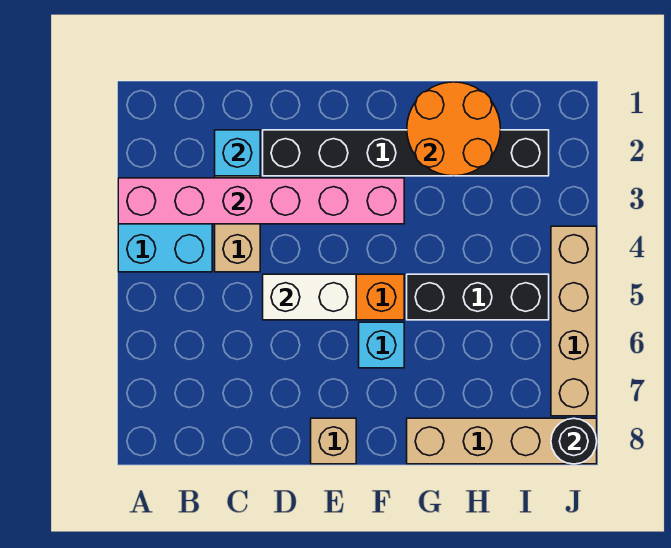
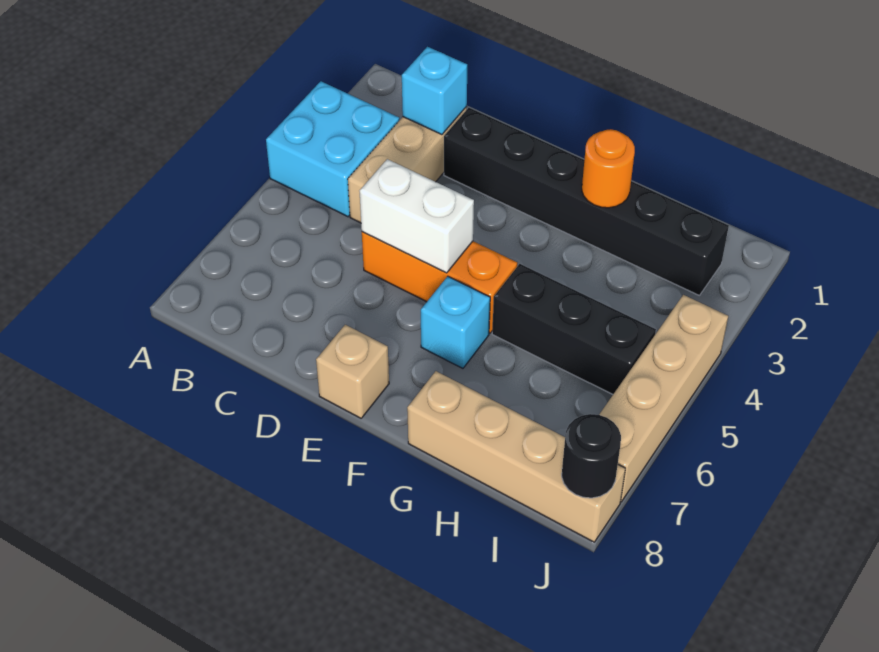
pink 1x6 brick [118,178,404,224] -> none
orange 2x2 round brick [407,82,501,176] -> orange 1x1 round brick [582,129,635,208]

